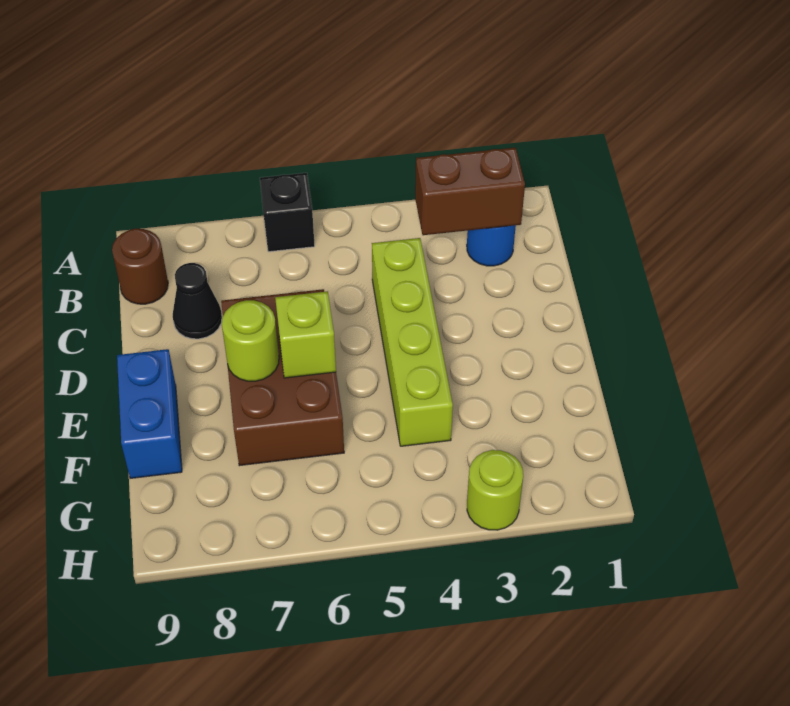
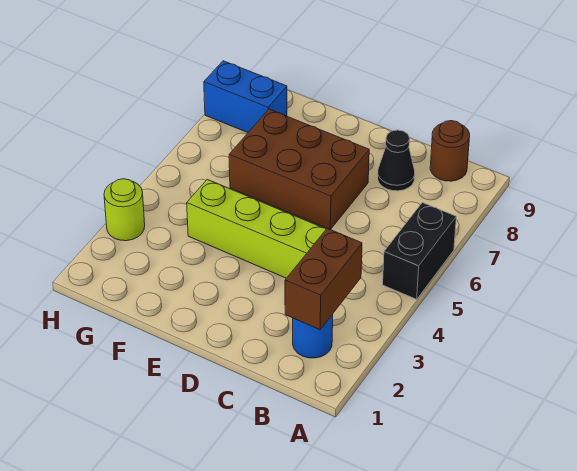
black 1x1 brick [260,173,315,252] -> black 1x2 brick [383,203,456,299]
lime 1x1 brick [275,291,336,378] -> none
lime 1x1 round brick [222,300,279,381] -> none
blue 1x2 brick [117,349,182,478] -> blue 1x2 brick moved to [204,61,287,133]

